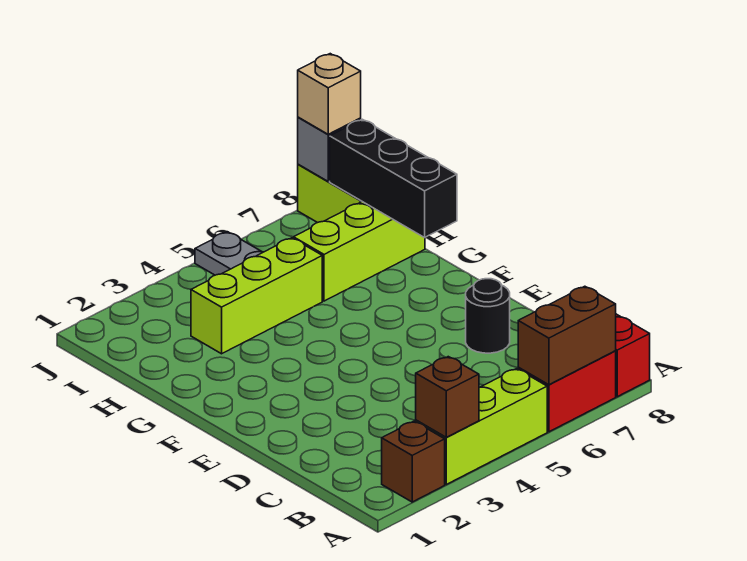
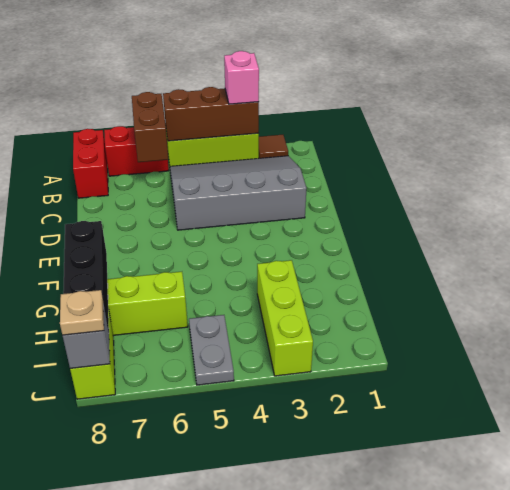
brown 1x1 brick [382,421,445,502] -> brown 1x1 tile [259,135,288,158]
brown 1x1 brick [416,357,479,437] -> brown 1x3 brick [163,87,259,141]
none -> pink 1x1 brick [224,51,259,104]
brown 1x2 brick [518,286,616,385] -> brown 1x2 brick turned to [132,92,168,162]
none -> grey 3x4 slope [170,156,307,230]
black 1x1 round brick [466,279,510,353] -> none
lime 1x3 brick [191,238,322,354] -> lime 1x3 brick turned to [257,260,313,376]
tan 1x1 brick [298,54,361,134] -> tan 1x1 plate [60,290,104,335]

